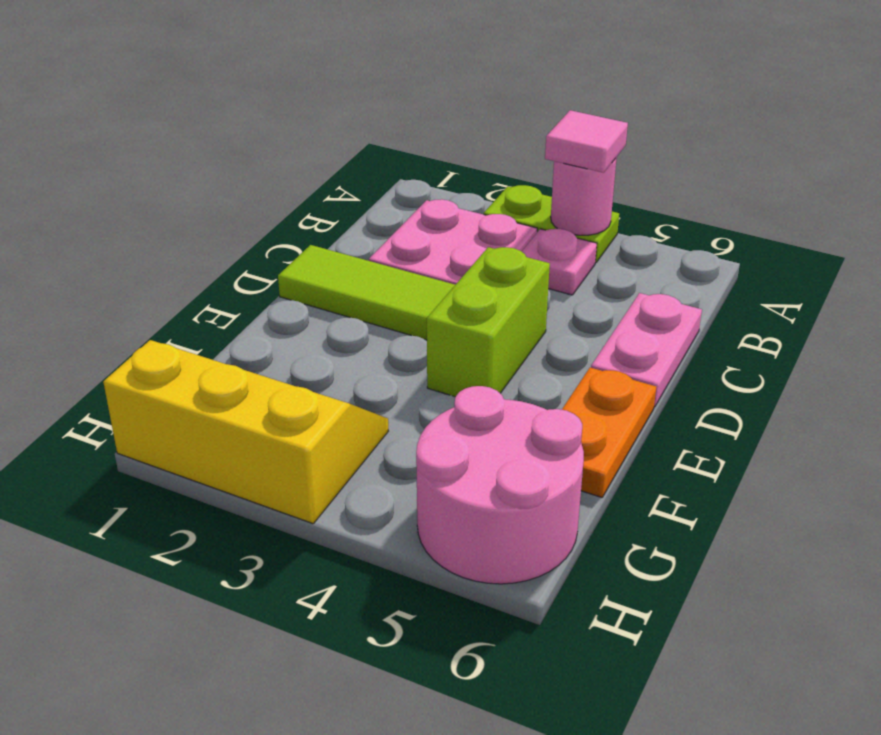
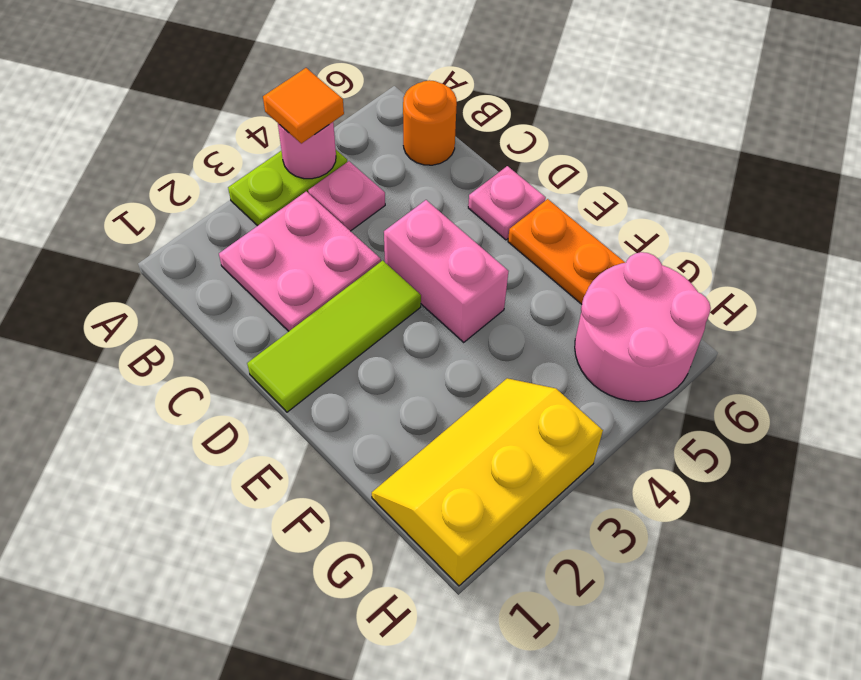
pink 1x1 tile [545,110,628,173] -> orange 1x1 tile [263,68,344,143]
none -> orange 1x1 round brick [403,80,457,165]
pink 1x2 plate [591,293,702,407] -> pink 1x1 plate [468,166,546,240]
lime 1x2 brick [427,247,550,397] -> pink 1x2 brick [384,200,509,342]

